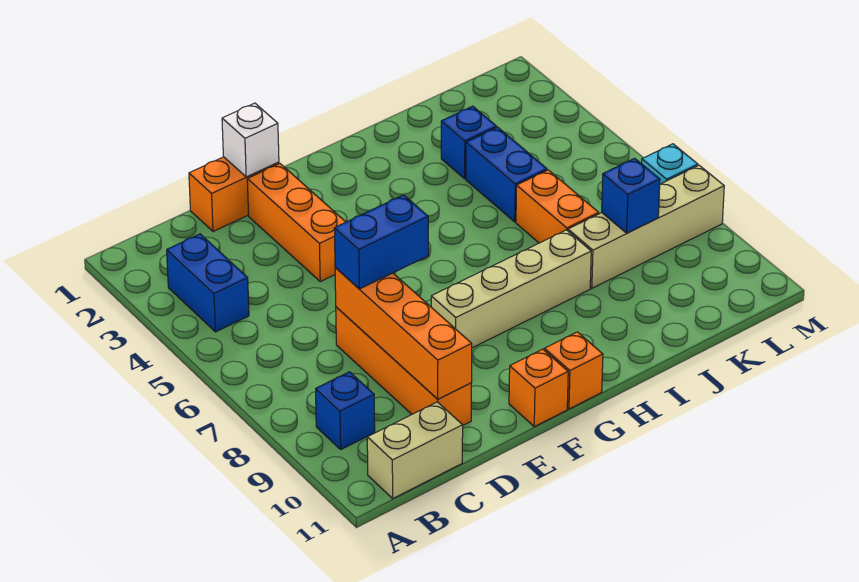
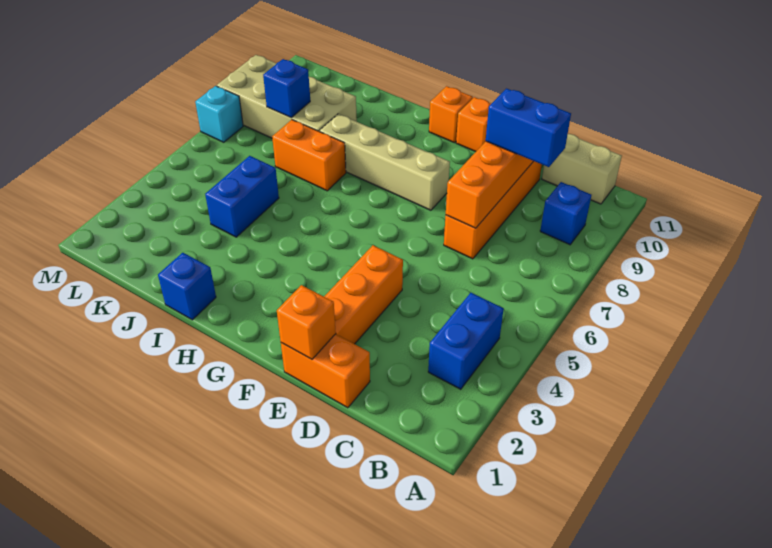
blue 1x2 brick [334,195,428,289] -> blue 1x2 brick moved to [486,88,571,167]
white 1x1 brick [222,103,279,177] -> orange 1x1 brick [277,285,336,359]
blue 1x1 brick [441,106,497,179] -> blue 1x1 brick moved to [158,253,216,320]
orange 1x2 brick [516,170,599,243] -> orange 1x2 brick turned to [272,120,346,191]
tan 1x4 brick [568,165,724,288] -> tan 2x4 brick [217,55,357,138]

